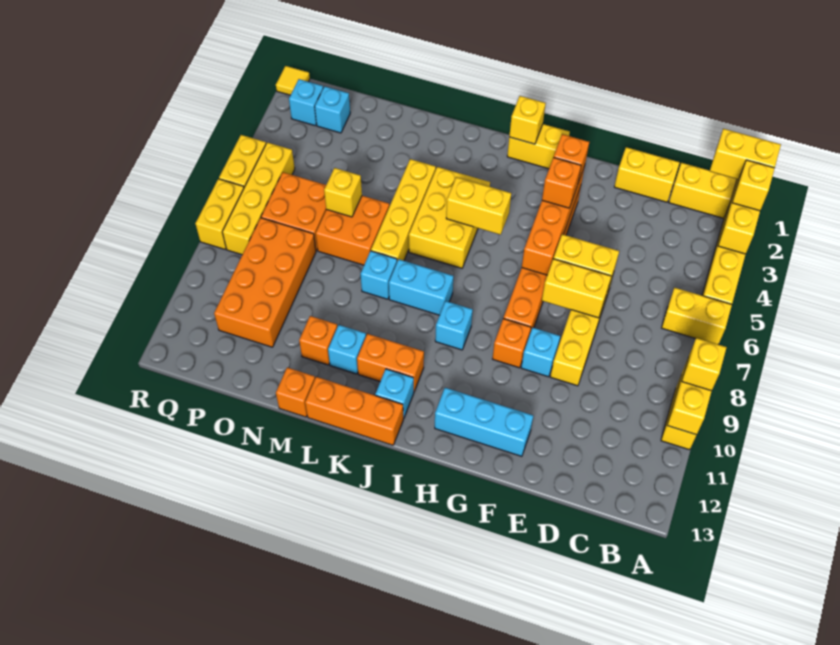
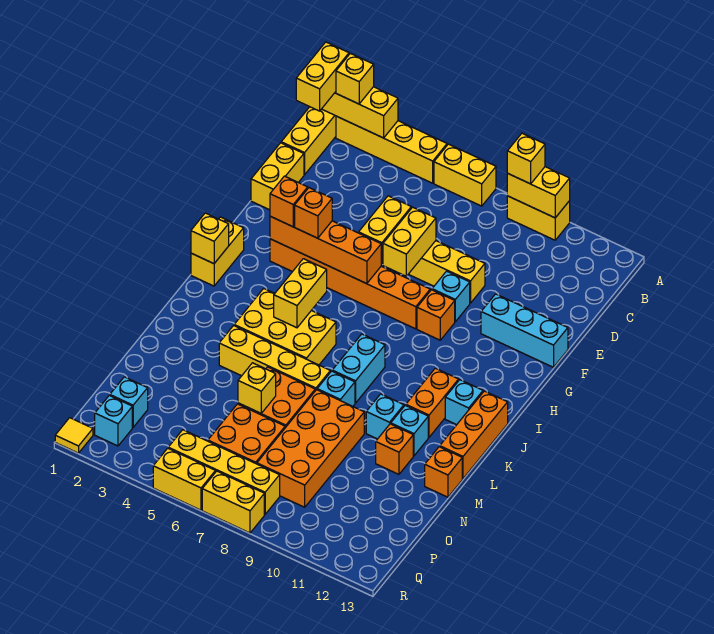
yellow 1x2 brick [662,288,732,345] -> yellow 1x2 brick turned to [434,144,496,206]
cyan 1x3 brick [435,388,533,456] -> cyan 1x3 brick turned to [481,294,568,367]
cyan 1x1 brick [435,301,473,350] -> cyan 1x1 brick moved to [366,394,404,439]
orange 2x4 brick [214,218,316,347] -> orange 2x4 brick turned to [257,390,364,507]

